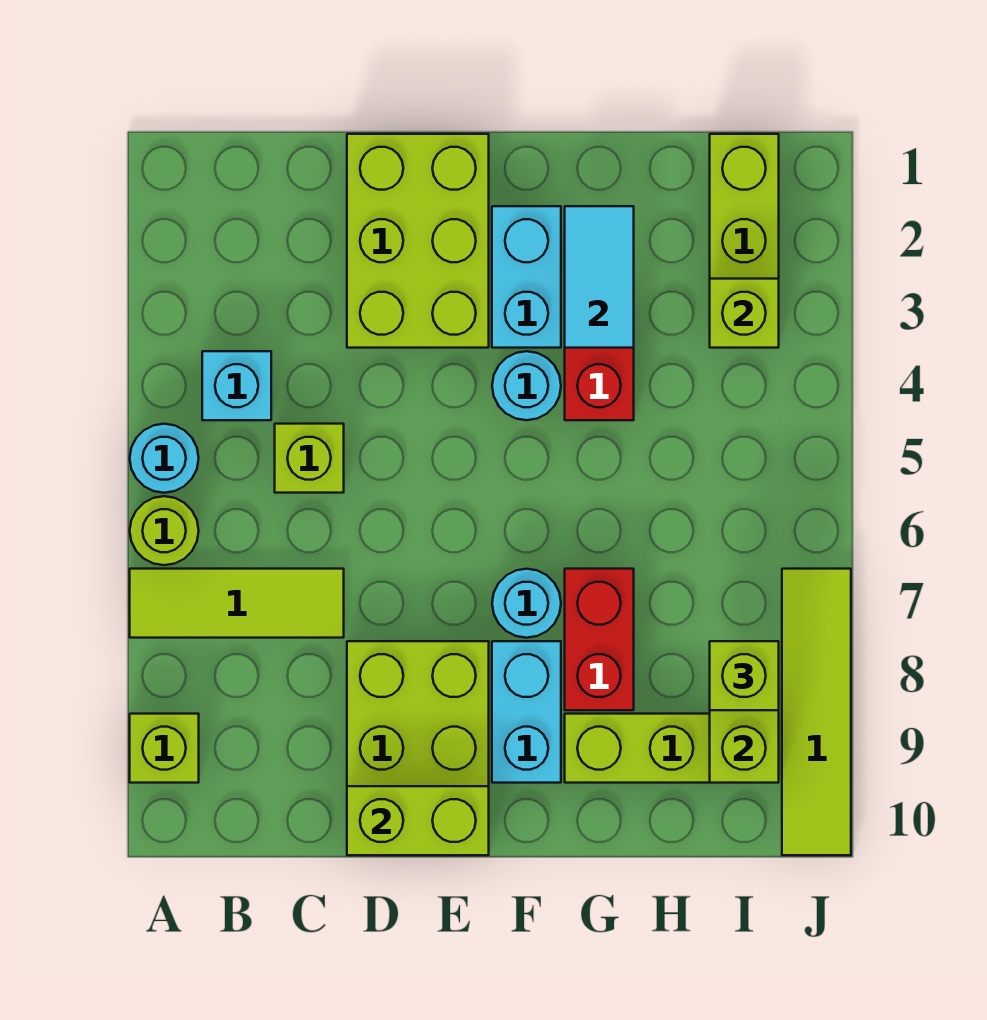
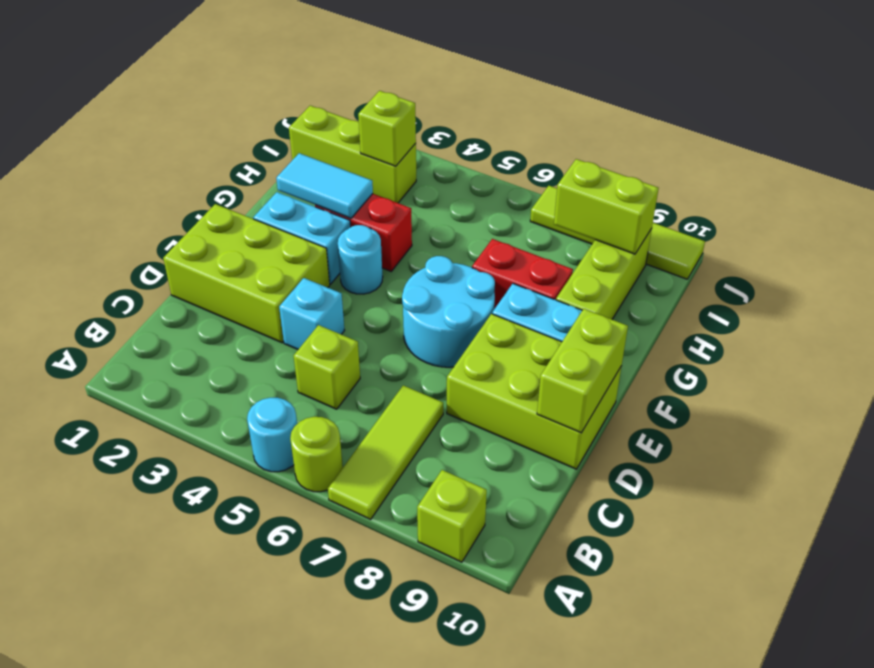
cyan 1x1 brick [202,351,271,420] -> cyan 1x1 brick moved to [279,278,345,349]
cyan 1x1 round brick [492,569,561,638] -> cyan 2x2 round brick [402,256,495,367]
lime 1x1 brick [710,641,779,710] -> none

